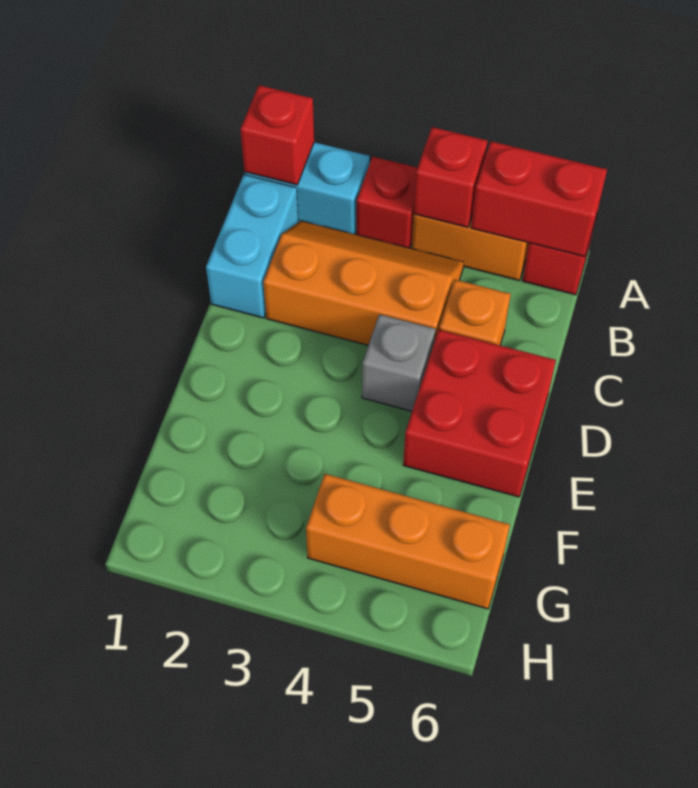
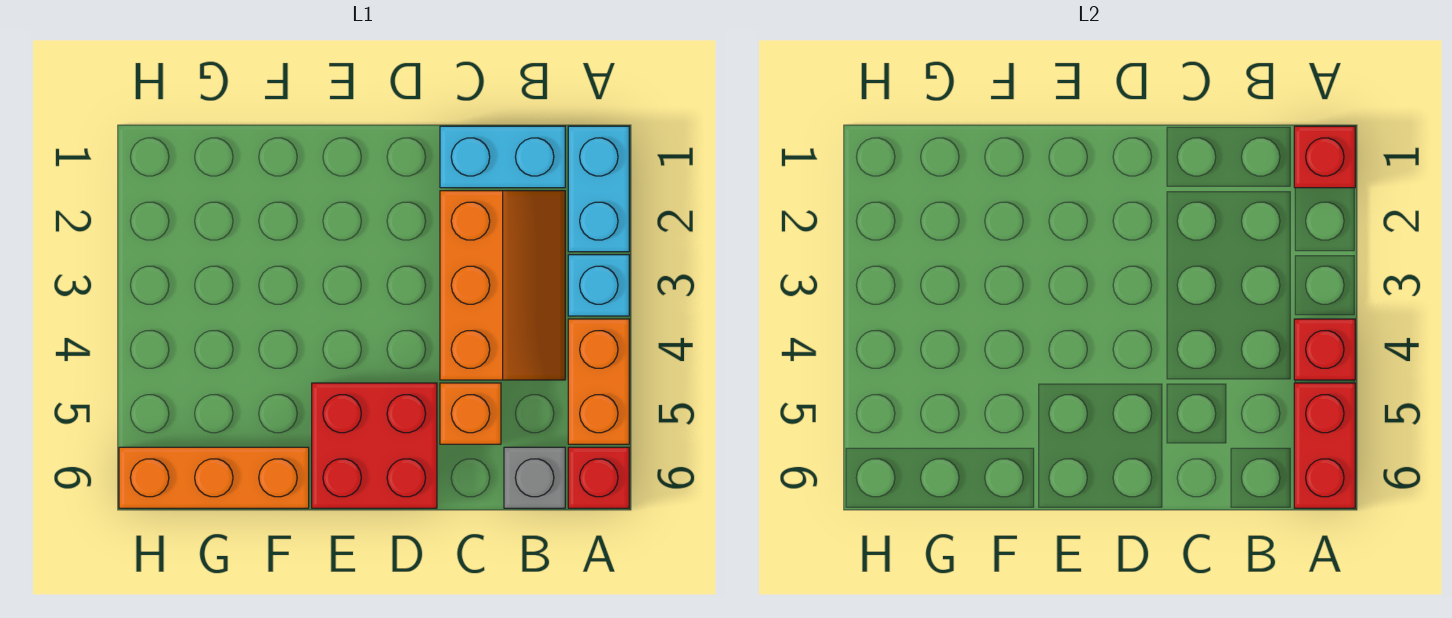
red 1x1 brick [356,157,417,248] -> cyan 1x1 brick [568,255,629,316]
grey 1x1 brick [362,314,436,411] -> grey 1x1 brick moved to [504,447,565,508]
orange 1x3 brick [306,474,510,609] -> orange 1x3 brick turned to [119,447,309,508]

